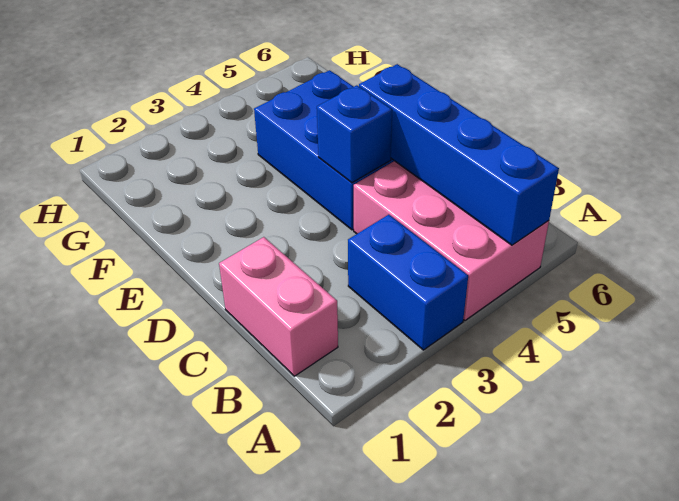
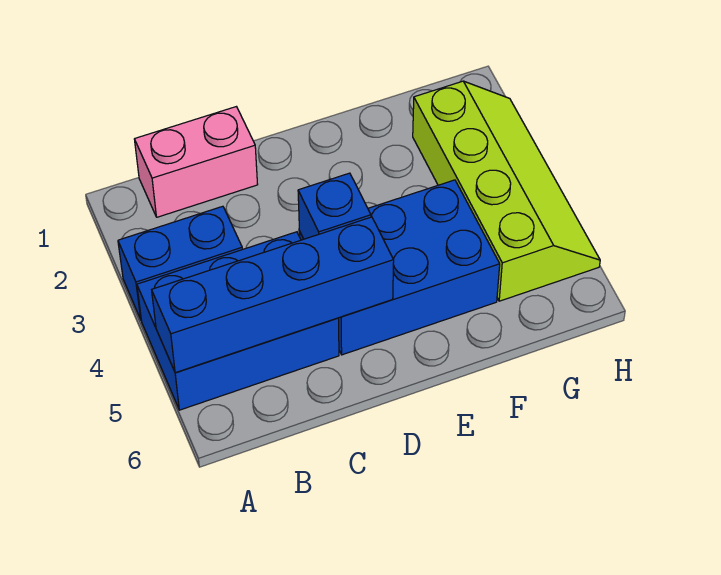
pink 2x3 brick [354,161,549,320] -> blue 2x3 brick [137,232,339,410]
none -> lime 2x4 slope [413,81,600,301]

